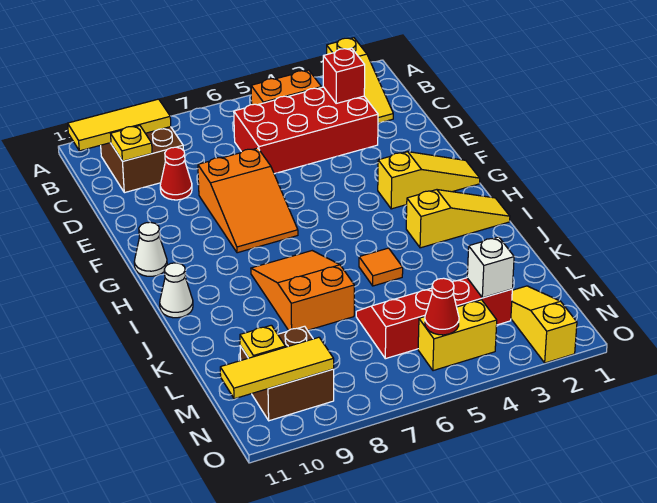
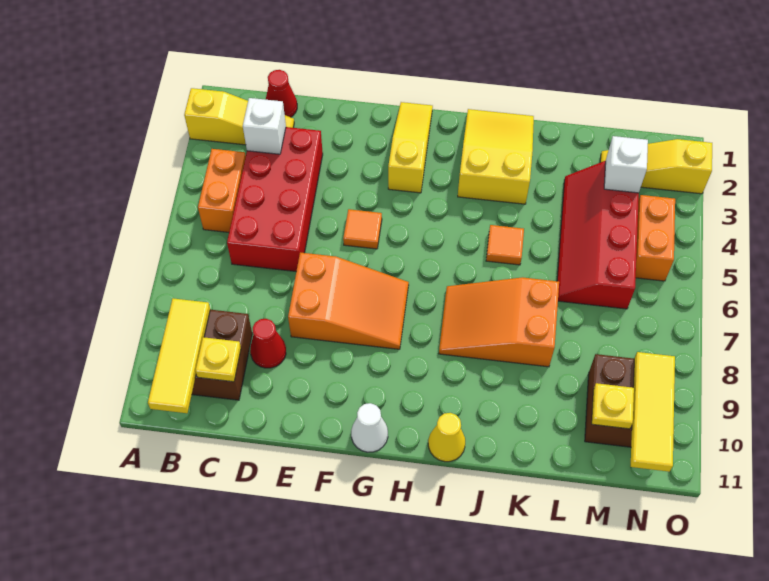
red 1x1 brick [323,48,365,103] -> white 1x1 brick [243,98,286,154]
none -> orange 1x1 tile [343,209,382,249]
yellow 1x3 slope [406,190,510,248] -> yellow 2x3 slope [458,109,534,204]
white 1x1 cone [160,263,193,318] -> yellow 1x1 cone [428,413,465,462]
yellow 1x2 brick [418,300,497,371] -> orange 1x2 brick [636,195,675,281]
red 1x1 cone [425,278,459,335] -> red 1x1 cone moved to [266,70,297,117]

